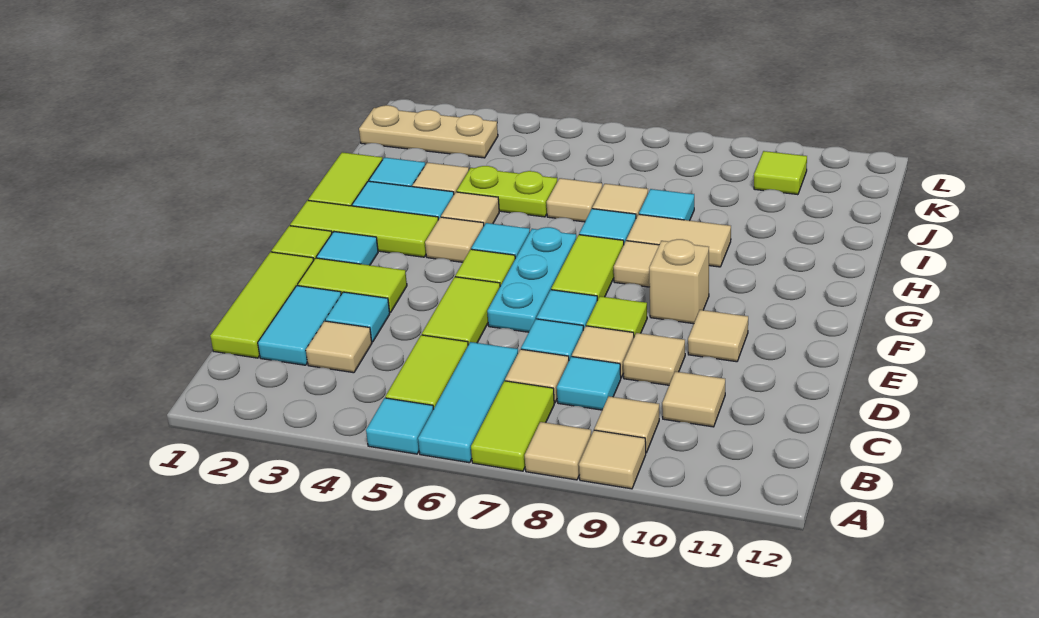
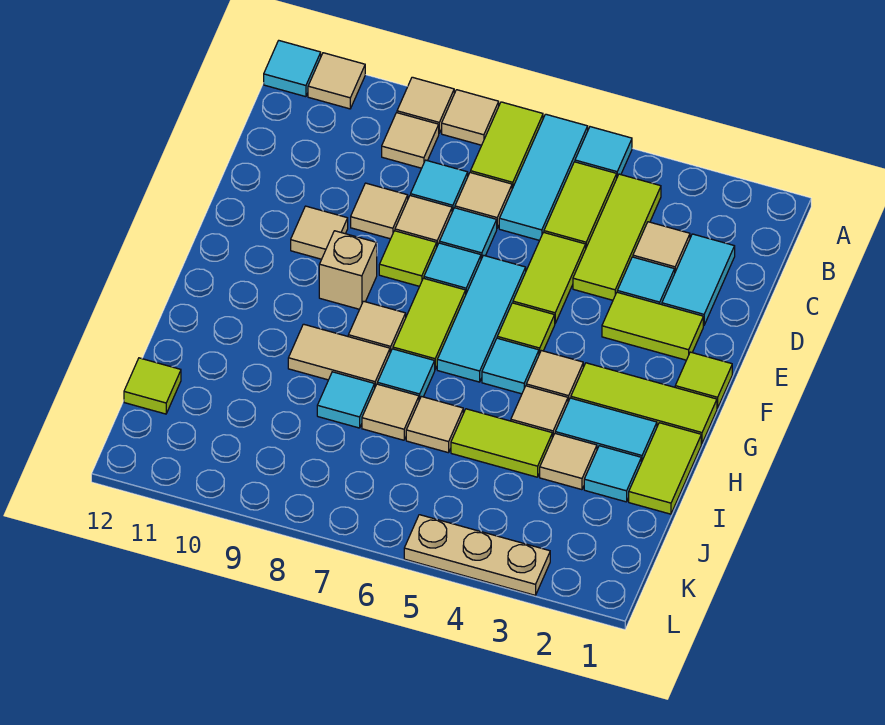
lime 1x3 tile [210,252,314,358] -> lime 1x3 tile moved to [573,174,661,300]
tan 1x1 tile [662,371,725,427] -> tan 1x1 tile moved to [308,53,365,109]
cyan 1x3 plate [487,227,576,332] -> cyan 1x3 tile [437,255,526,382]
cyan 1x1 tile [316,232,378,265] -> cyan 1x1 tile moved to [264,41,321,97]
lime 1x2 plate [457,166,557,217] -> lime 1x2 tile [451,409,552,477]
tan 1x3 plate [359,105,498,158] -> tan 1x3 plate moved to [404,515,550,595]
lime 1x1 tile [754,151,807,195] -> lime 1x1 tile moved to [124,358,181,414]

